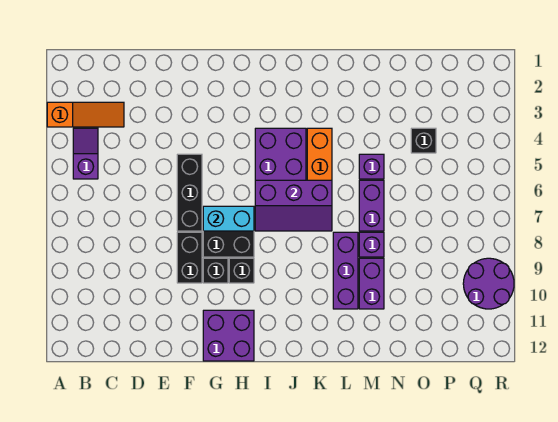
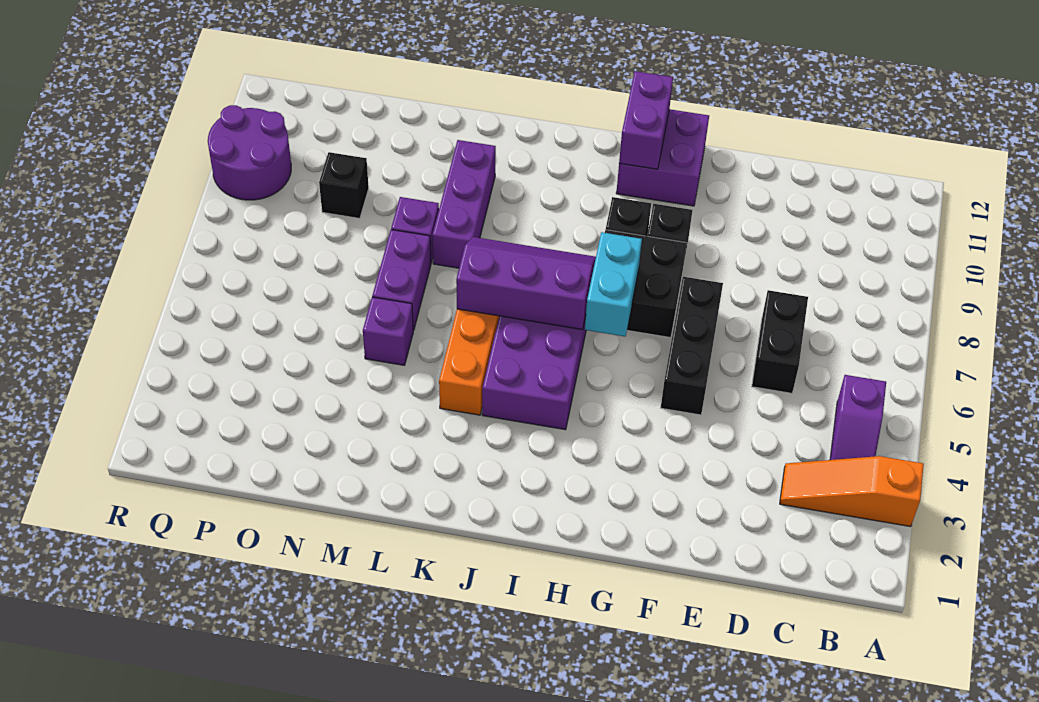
black 1x2 brick [177,232,202,283] -> black 1x2 brick moved to [752,290,808,393]
cyan 1x2 brick [203,206,254,231] -> cyan 1x2 brick turned to [585,232,642,336]
purple 1x2 brick [359,258,384,309] -> purple 1x2 brick moved to [619,71,673,169]
black 1x1 brick [411,128,436,153] -> black 1x1 brick moved to [319,152,369,218]

